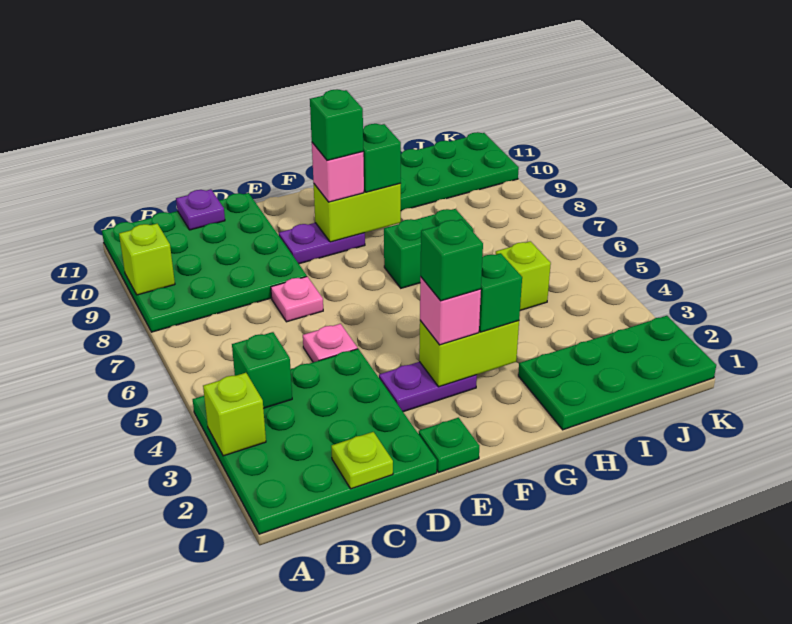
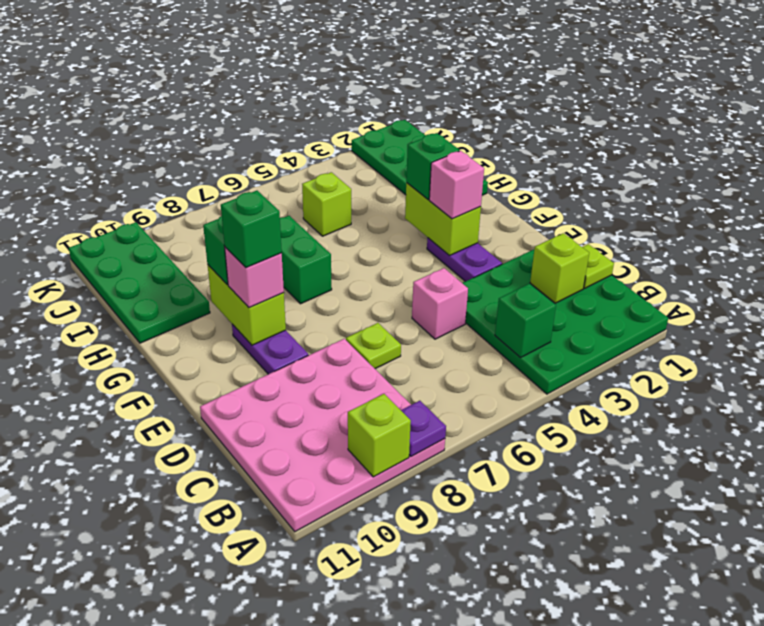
lime 1x1 brick [203,373,266,456] -> lime 1x1 brick moved to [530,233,589,303]
green 4x4 plate [102,193,307,332] -> pink 4x4 plate [200,339,445,532]
purple 1x1 plate [176,189,225,230] -> purple 1x1 plate moved to [401,401,446,457]
pink 1x1 plate [303,324,358,362] -> pink 1x1 brick [412,268,468,339]
pink 1x1 plate [271,277,323,322] -> lime 1x1 plate [346,323,401,369]
green 1x1 plate [419,418,479,472] -> none
green 1x1 brick [421,219,483,301] -> none

